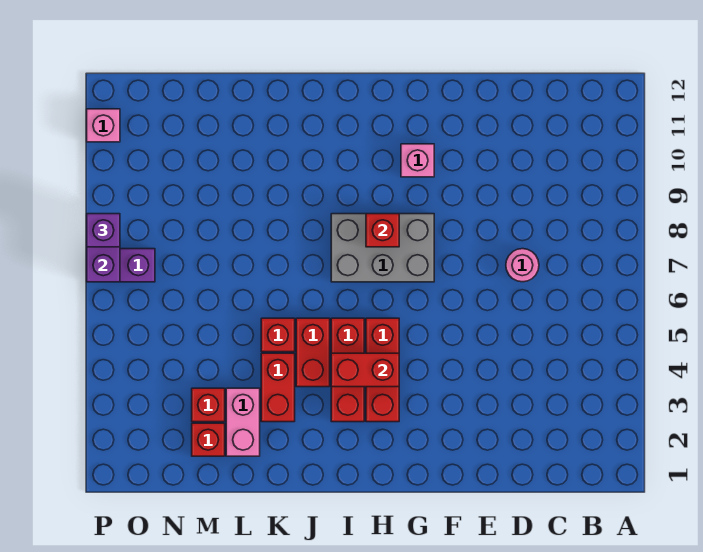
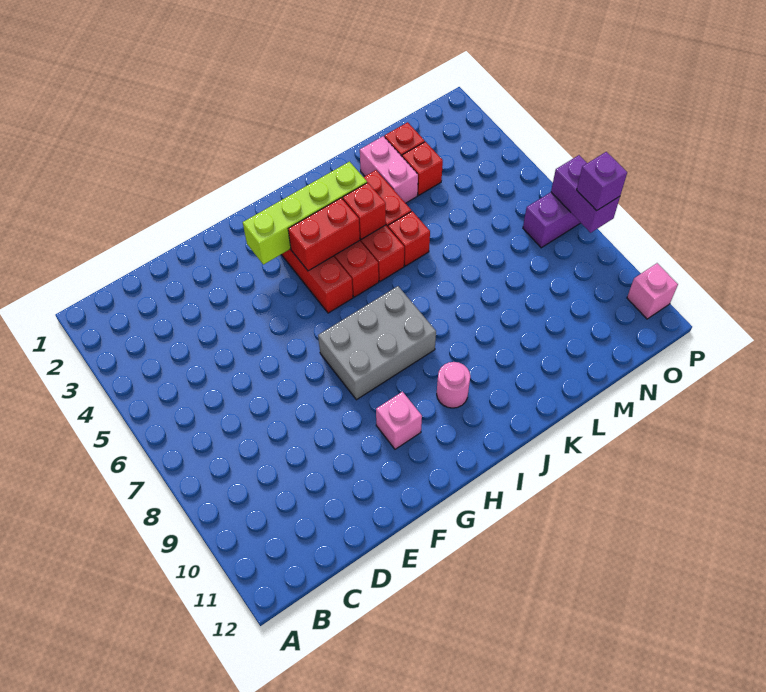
pink 1x1 round brick [506,249,539,282] -> pink 1x1 round brick moved to [437,362,470,408]
none -> lime 1x4 brick [243,162,367,265]
red 1x1 brick [366,214,399,247] -> red 1x1 brick moved to [343,183,386,239]

